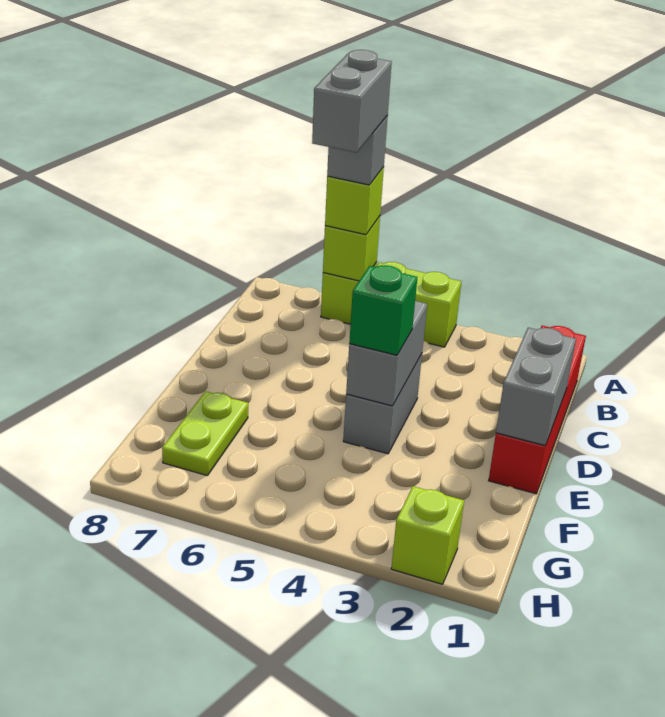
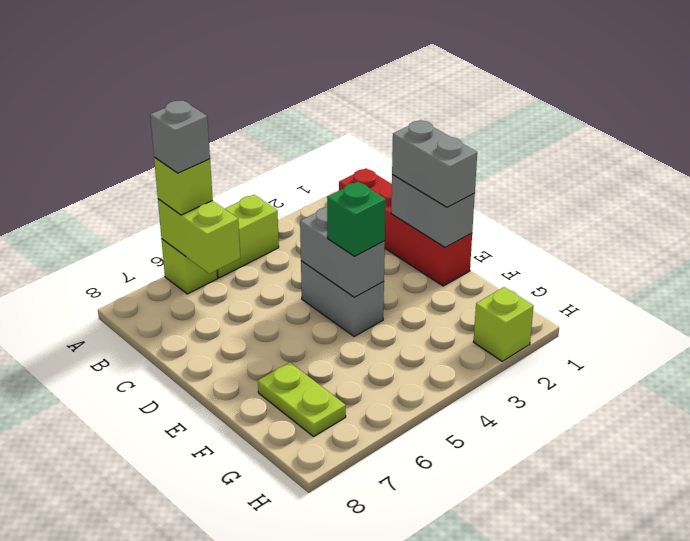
lime 1x1 brick [323,216,380,281] -> lime 1x2 brick [158,199,240,274]
grey 1x2 brick [312,50,392,153] -> grey 1x2 brick moved to [392,120,477,208]

